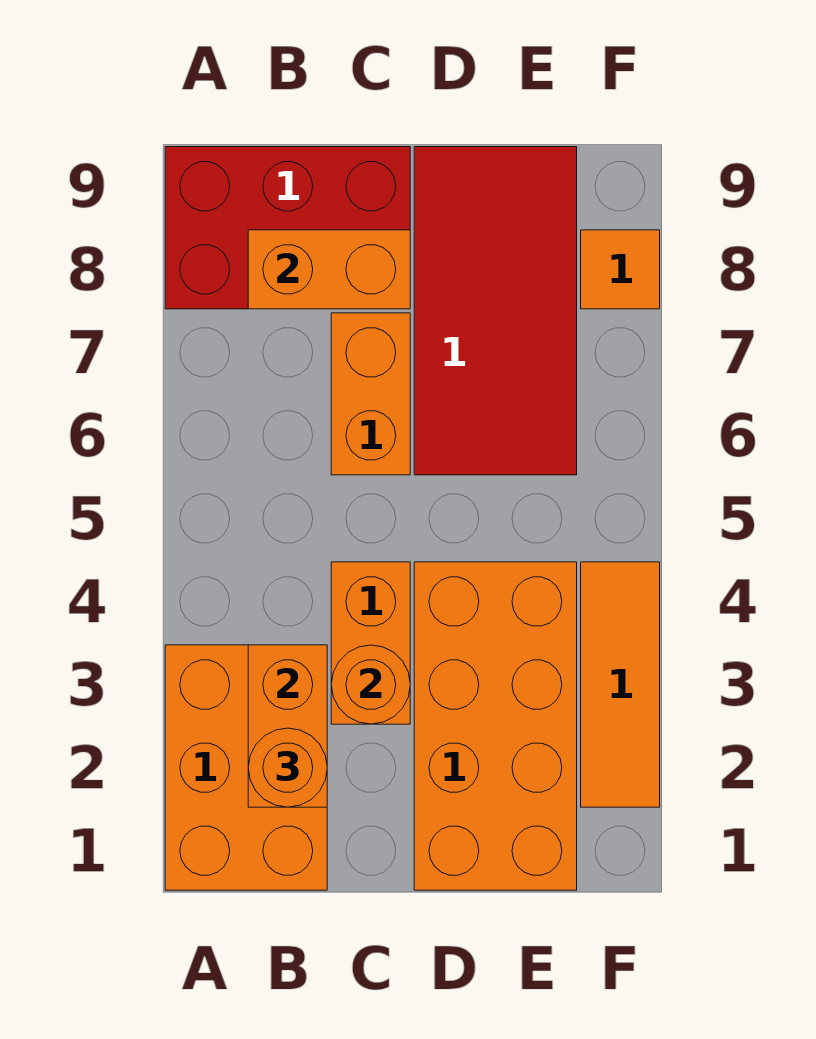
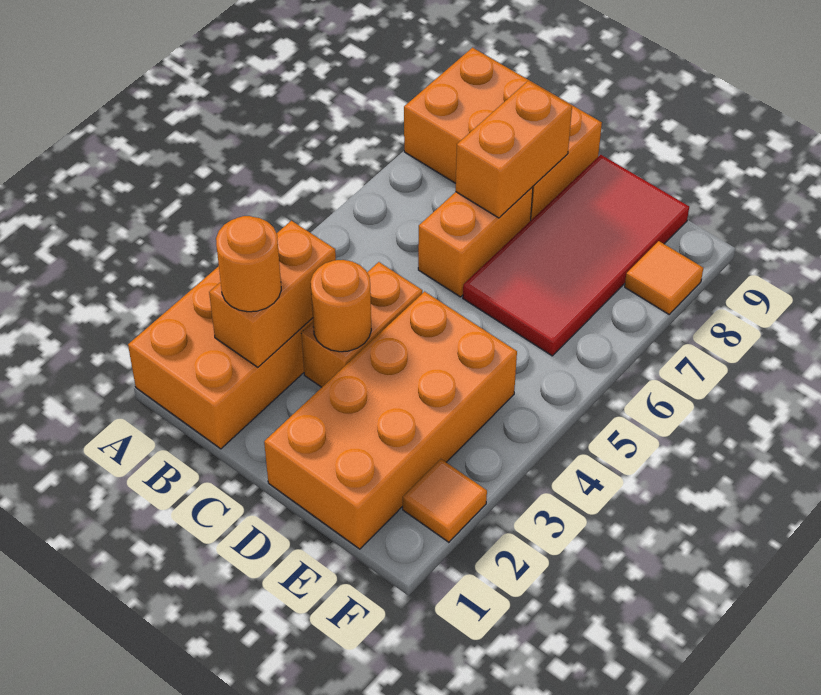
red 2x3 brick [165,147,410,309] -> orange 2x3 brick [404,48,602,220]
orange 1x2 brick [248,230,410,309] -> orange 1x2 brick turned to [456,81,572,218]
orange 1x3 tile [581,562,660,807] -> orange 1x1 tile [403,459,487,542]

